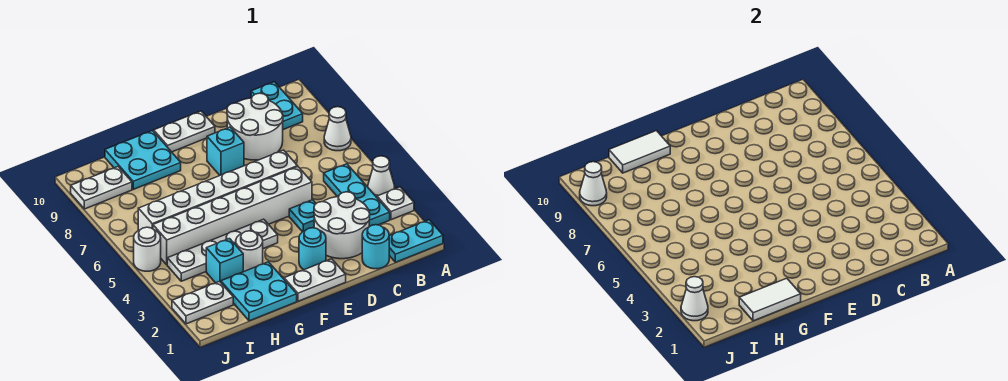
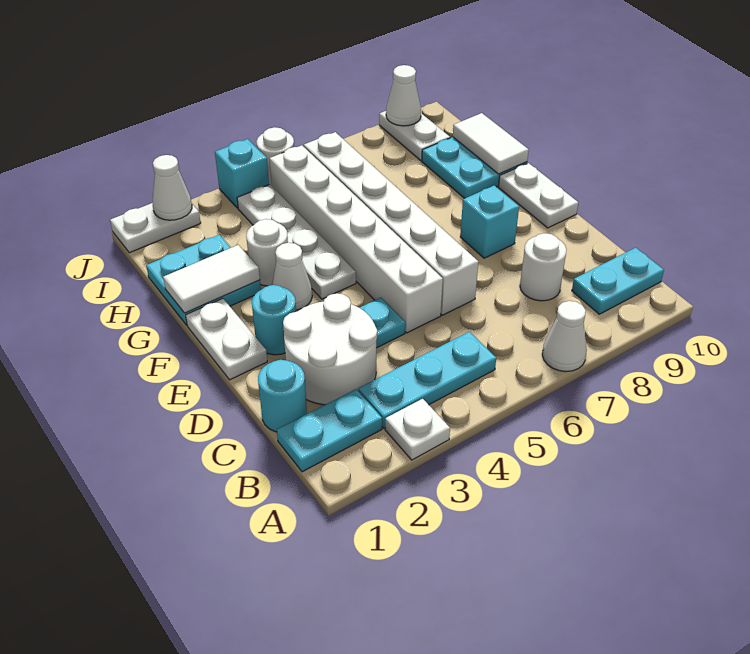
cyan 1x2 plate [389,220,443,262] -> cyan 1x2 plate turned to [277,389,382,472]
white 1x1 cone [368,156,395,197] -> white 1x1 cone moved to [272,243,312,310]
white 2x2 round brick [227,93,283,160] -> white 1x1 round brick [520,233,566,301]
white 1x2 tile [739,278,801,321] -> white 1x2 tile turned to [163,245,260,313]
cyan 1x1 brick [206,239,243,283] -> cyan 1x1 brick moved to [215,139,269,208]
white 1x2 plate [172,281,233,324] -> white 1x2 plate turned to [110,203,201,253]

